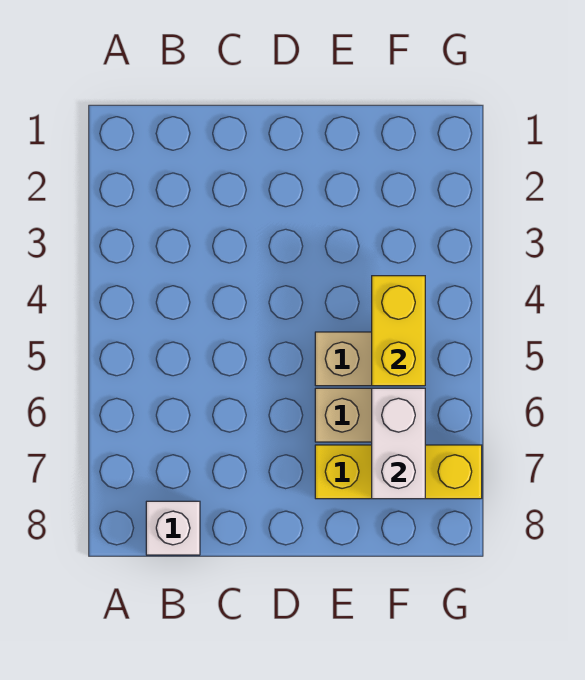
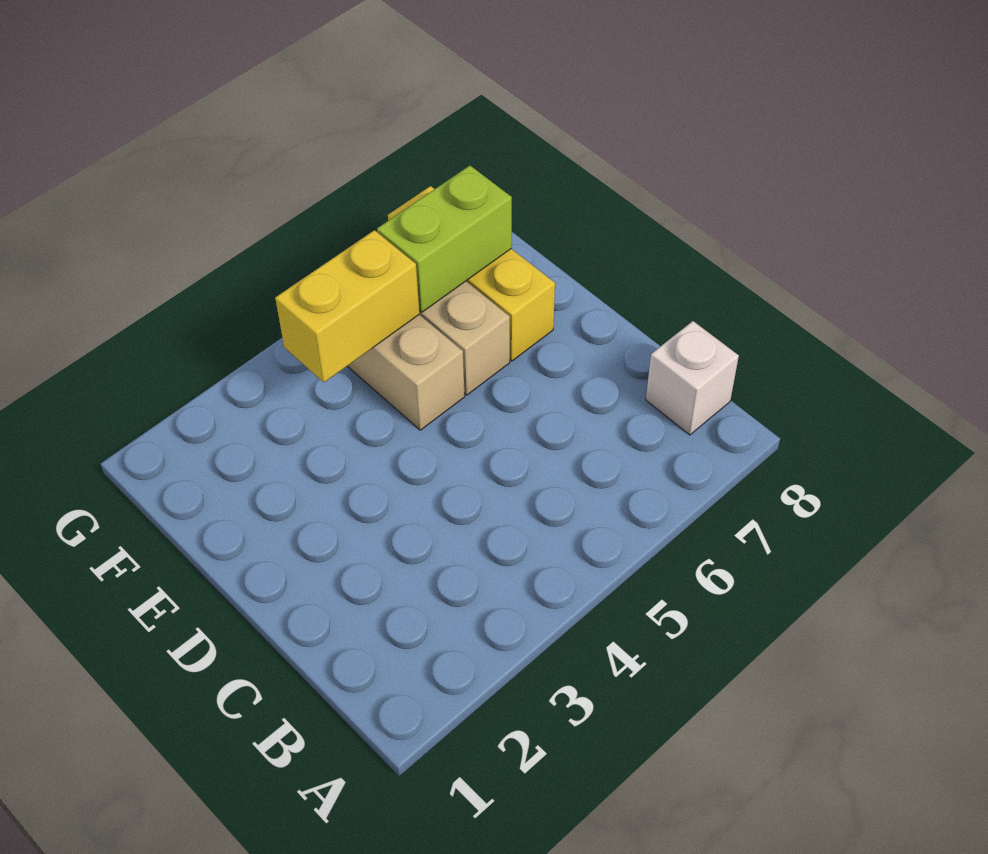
white 1x2 brick [372,388,425,499] -> lime 1x2 brick [377,166,512,312]

